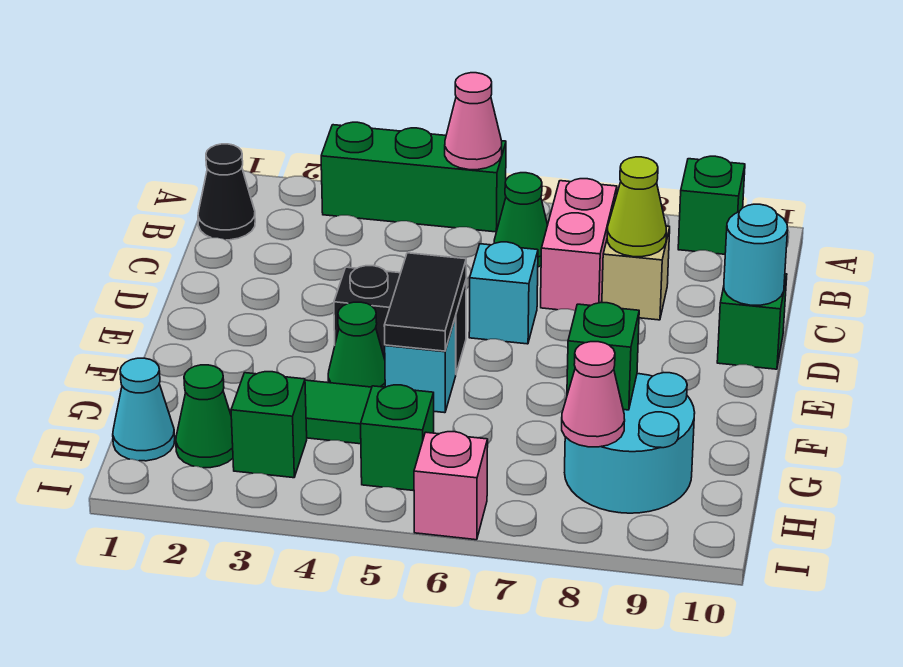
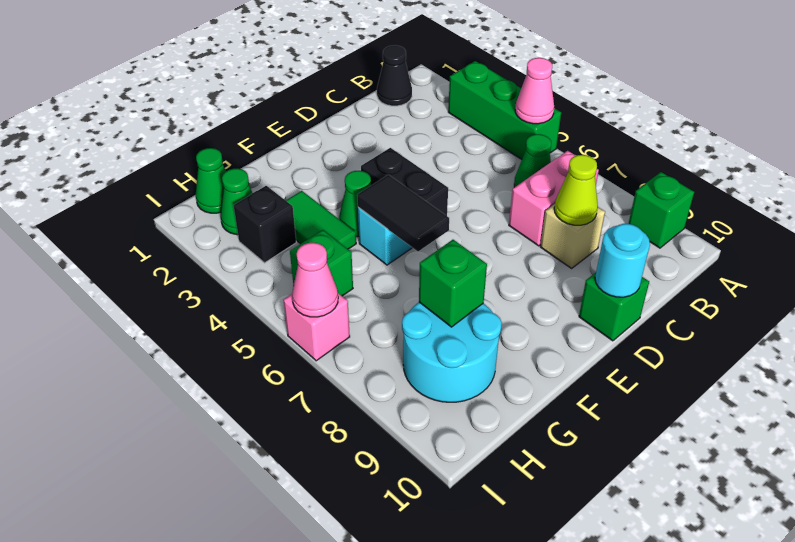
cyan 1x1 brick [469,242,538,344] -> none
black 1x2 tile [384,253,466,351] -> black 1x2 tile turned to [357,175,449,252]
cyan 1x1 cone [113,358,175,461] -> green 1x1 cone [196,148,226,213]
green 1x1 brick [231,372,307,478] -> black 1x1 brick [234,186,296,263]
pink 1x1 cone [562,342,625,447] -> pink 1x1 cone moved to [292,243,338,317]

